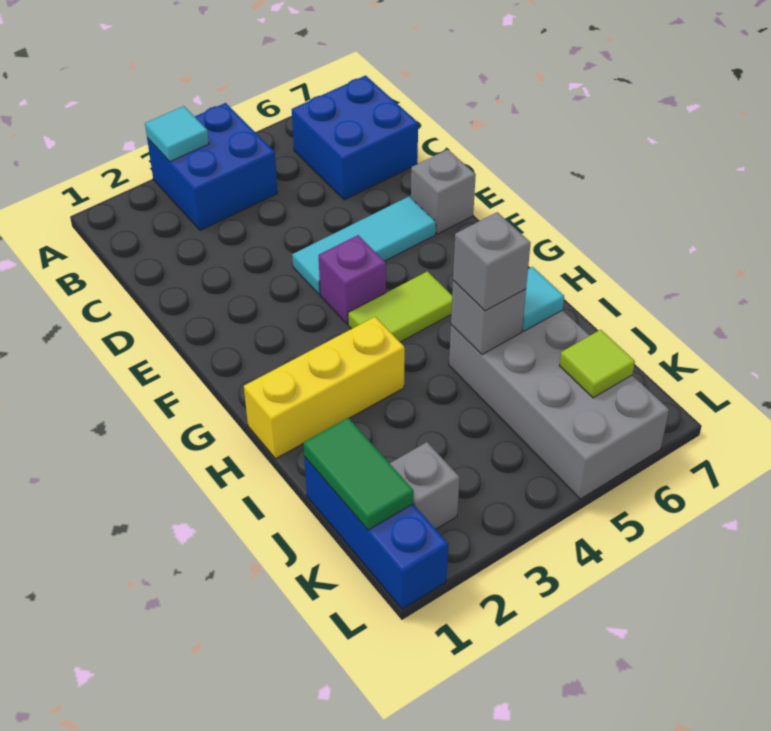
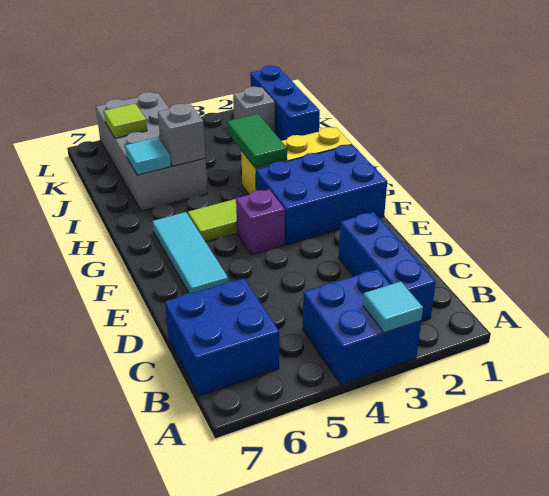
none -> blue 1x3 brick [338,212,436,322]
cyan 1x3 tile [292,197,436,294] -> cyan 1x3 tile turned to [153,212,228,293]
grey 1x1 brick [411,149,476,234] -> none
none -> blue 2x3 brick [256,145,387,245]
grey 1x1 brick [453,212,531,311] -> none
green 1x2 tile [303,418,414,530] -> green 1x2 tile moved to [227,114,287,168]

